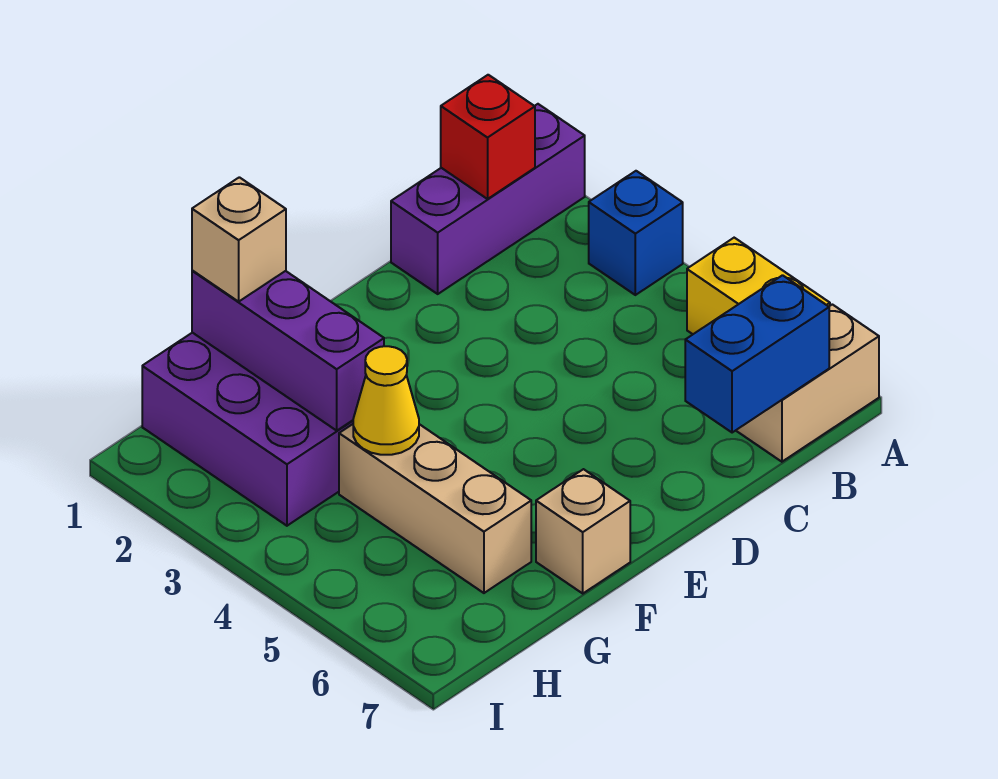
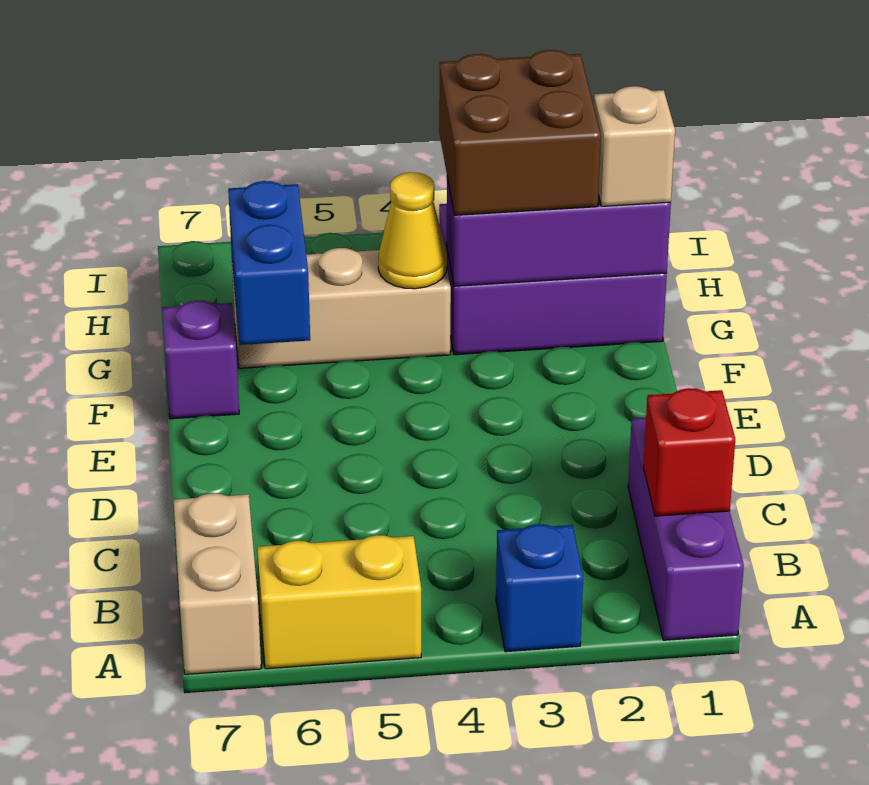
blue 1x2 brick [685,275,829,433] -> blue 1x2 brick moved to [228,181,310,345]
tan 1x1 brick [536,469,630,593] -> purple 1x1 brick [162,301,239,419]
none -> brown 2x2 brick [439,50,601,215]

